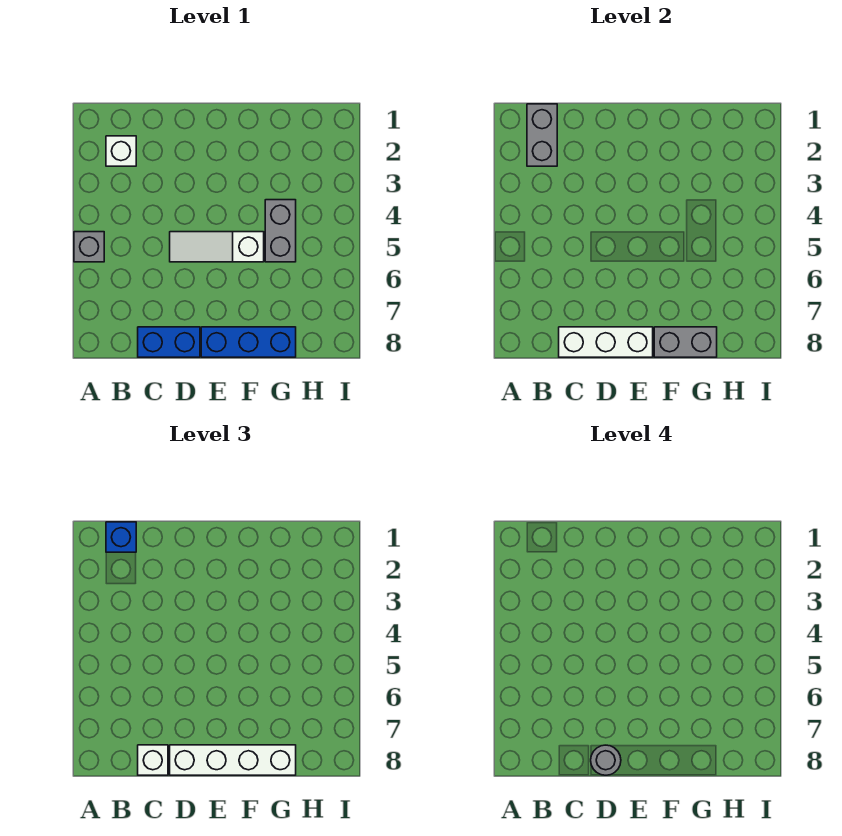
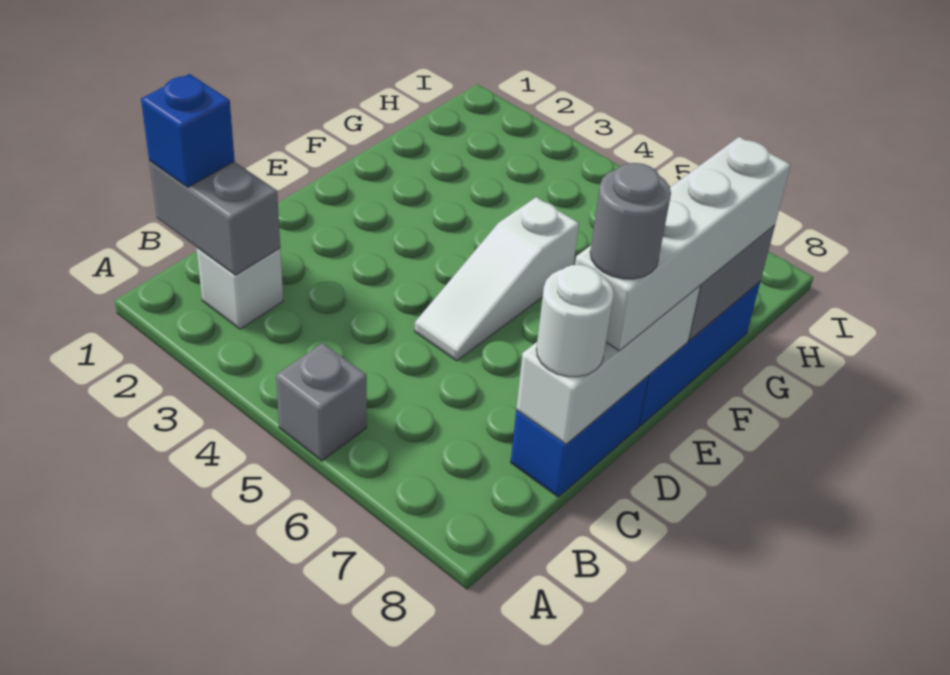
white 1x1 brick [138,745,168,775] -> white 1x1 round brick [536,265,614,377]
grey 1x2 brick [265,200,296,262] -> none

